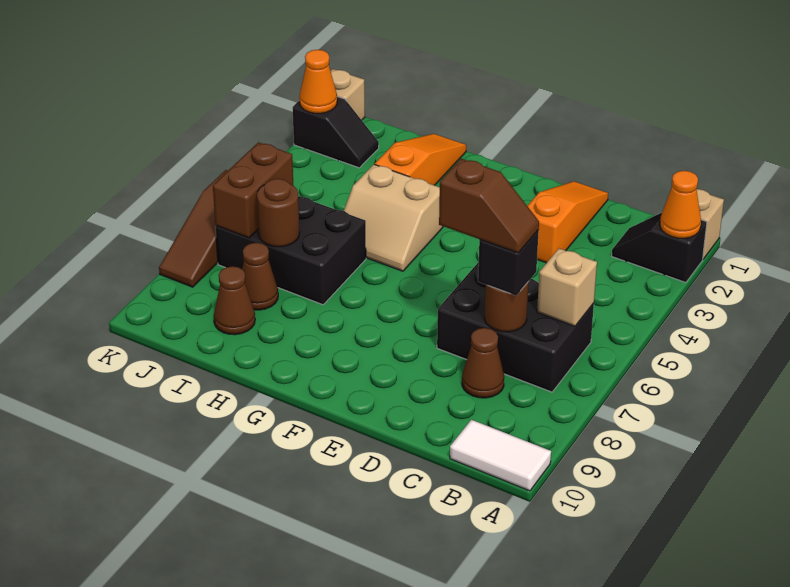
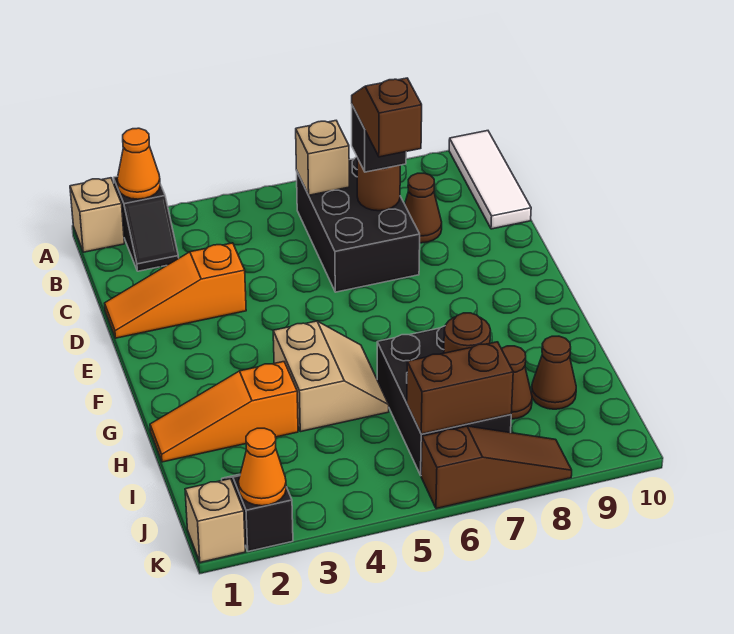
white 1x2 tile [450,420,551,491] -> white 1x3 tile [449,131,531,229]

